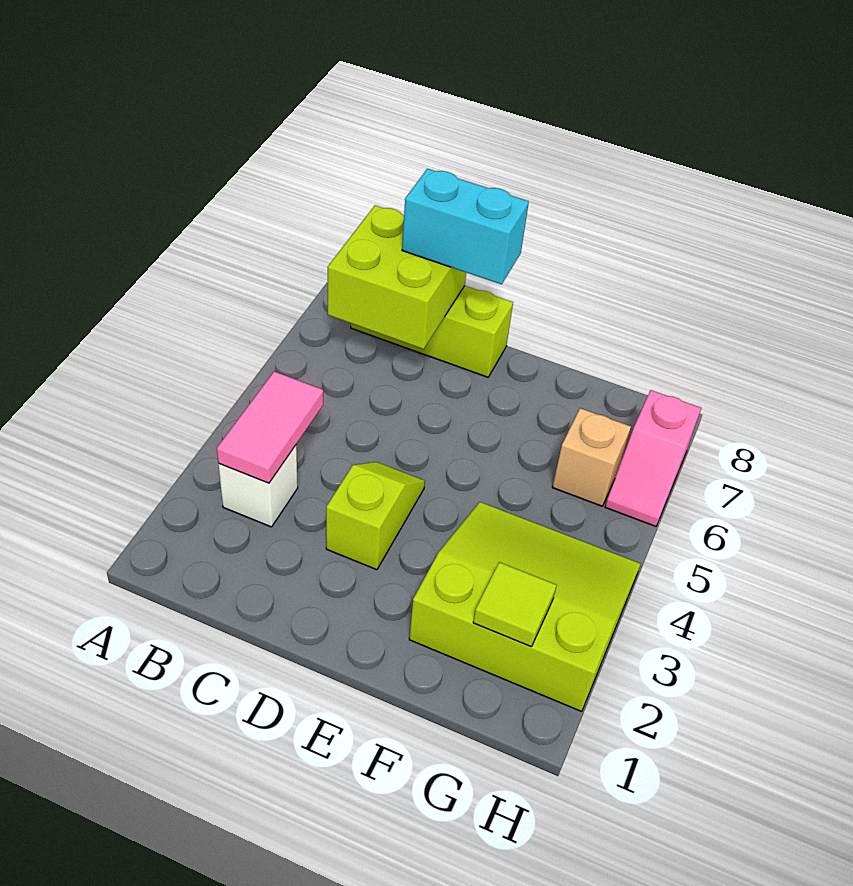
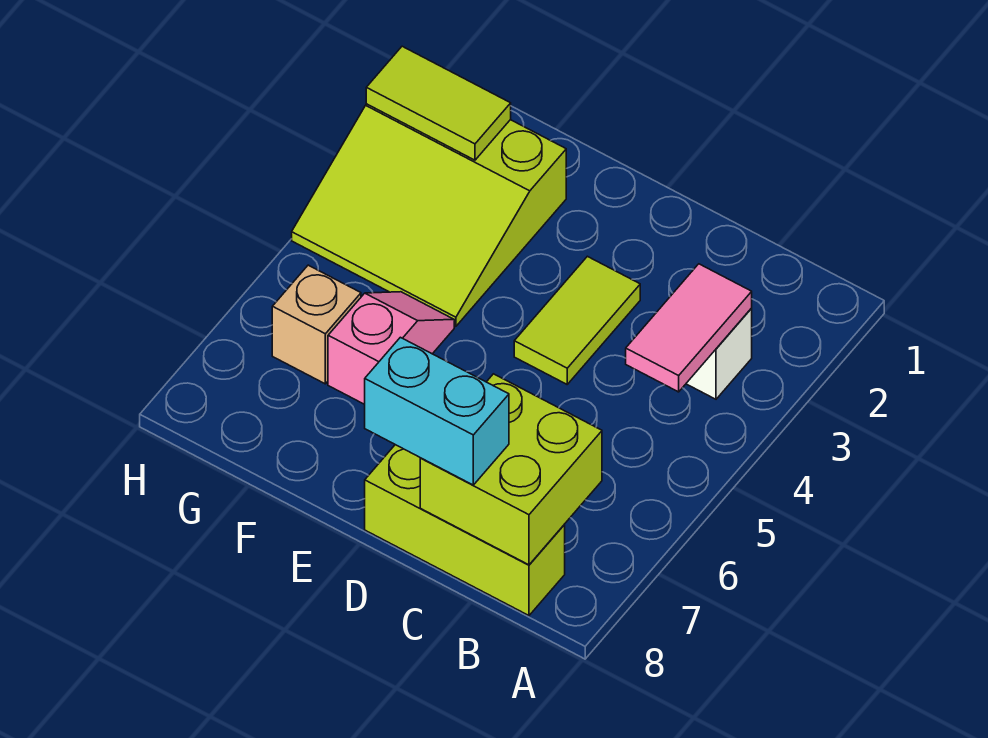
lime 1x2 slope [326,462,425,570] -> lime 1x2 tile [514,256,640,384]
lime 1x1 tile [473,562,557,647] -> lime 1x2 tile [366,46,511,160]
pink 1x2 slope [605,390,701,526] -> pink 1x2 slope moved to [328,292,454,404]

